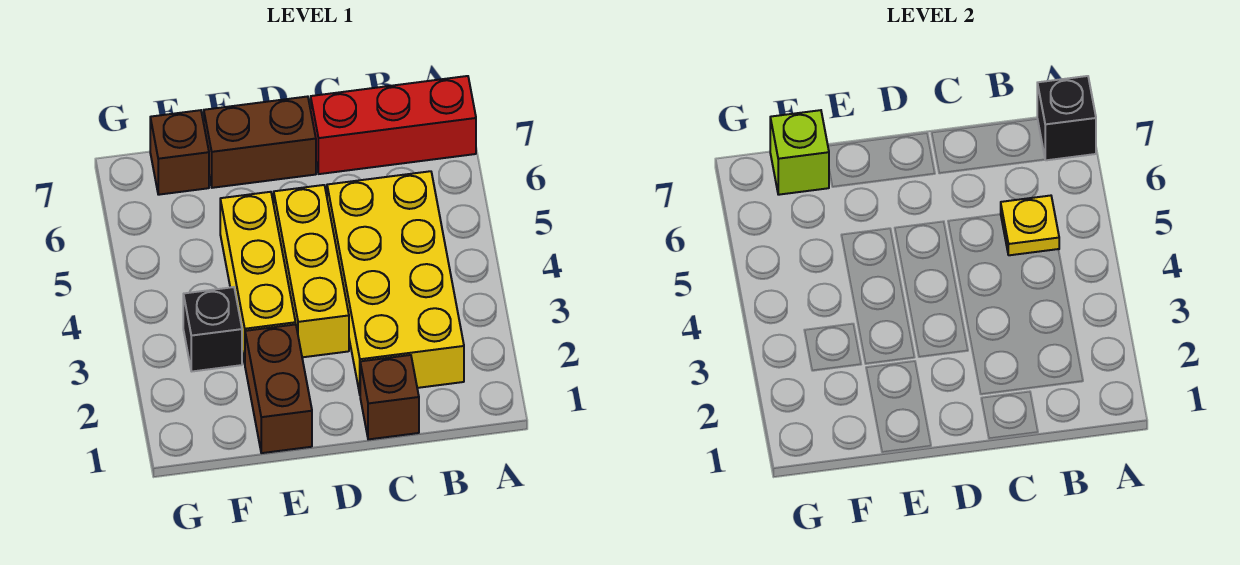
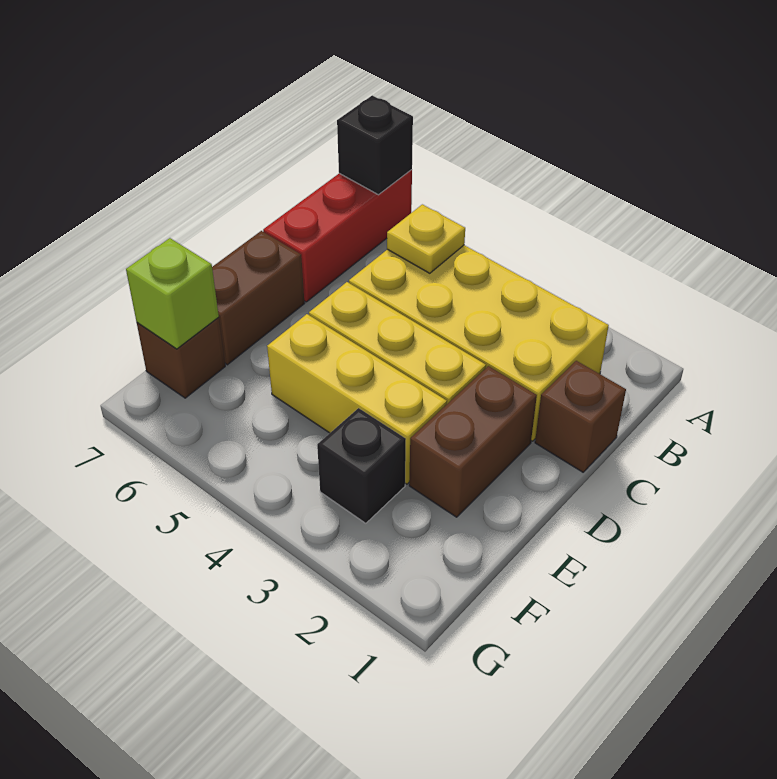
brown 1x2 brick [245,324,312,453] -> brown 1x2 brick turned to [409,366,537,517]

